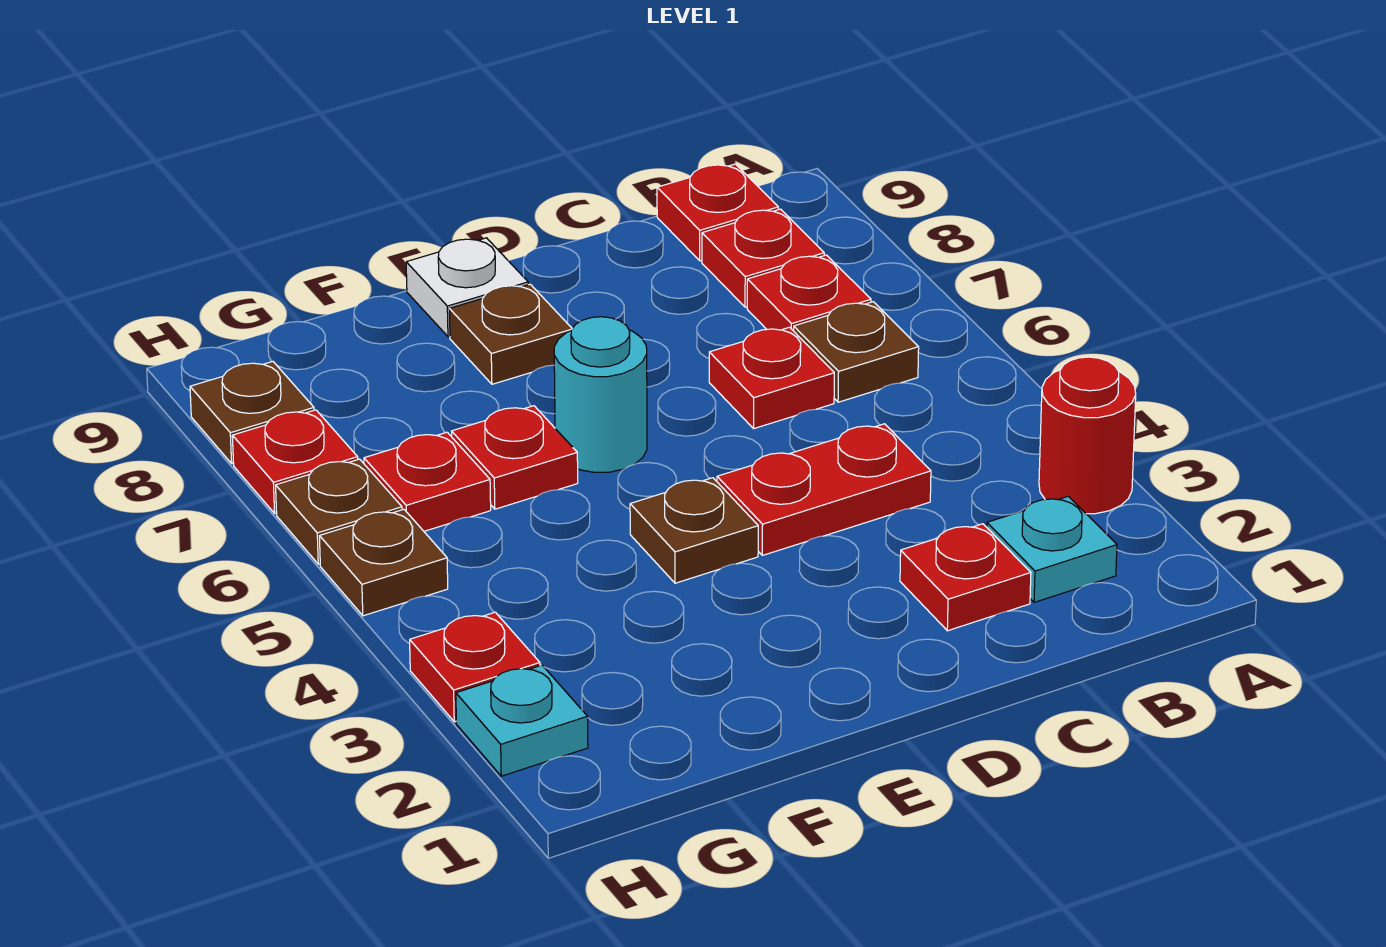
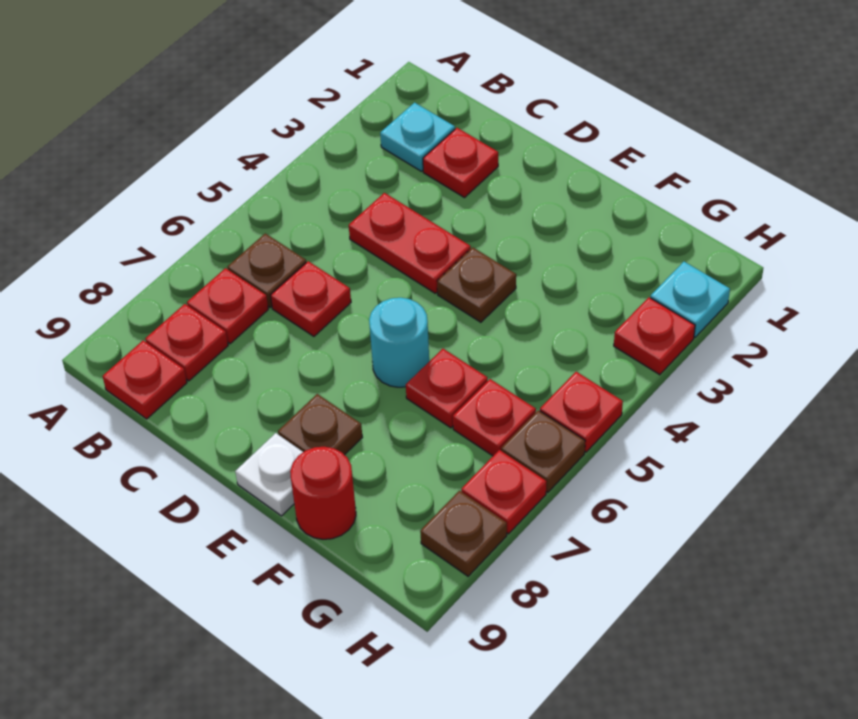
red 1x1 round brick [1039,357,1136,514] -> red 1x1 round brick moved to [290,447,356,539]
brown 1x1 plate [319,509,448,616] -> red 1x1 plate [540,372,623,452]

